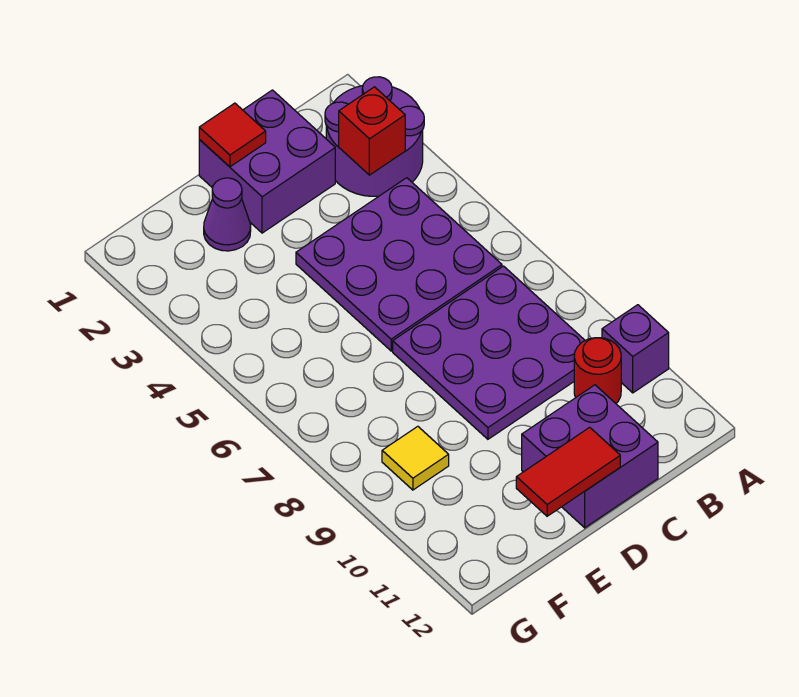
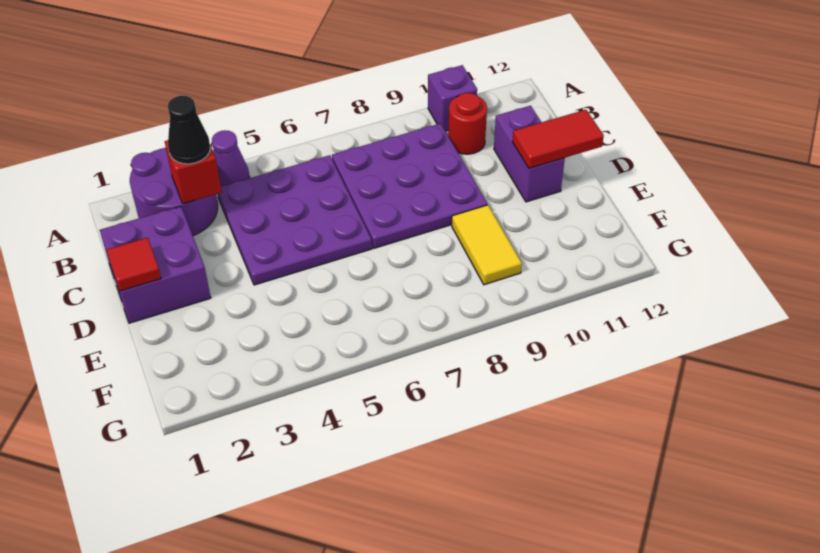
none -> black 1x1 cone [168,96,210,164]
purple 2x2 brick [522,385,658,528] -> purple 1x2 brick [494,106,565,202]
red 1x2 tile [516,427,620,516] -> red 1x2 tile turned to [512,110,604,168]
purple 1x1 cone [204,178,251,251] -> purple 1x1 cone moved to [212,130,250,186]
yellow 1x1 tile [382,426,449,490] -> yellow 1x2 tile [452,205,522,285]

